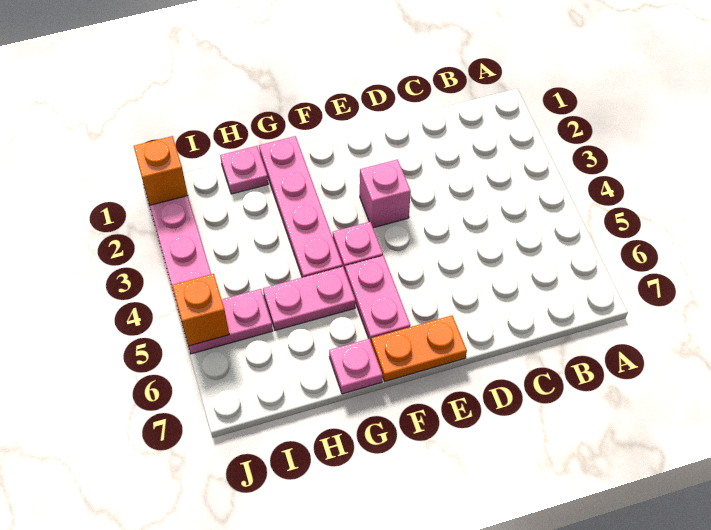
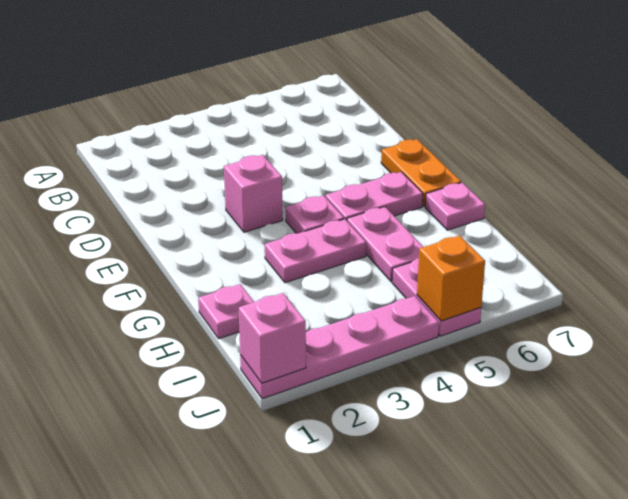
pink 1x4 plate [259,136,343,277] -> pink 1x2 plate [265,219,366,283]
orange 1x1 brick [134,136,188,205] -> pink 1x1 brick [239,293,306,383]

